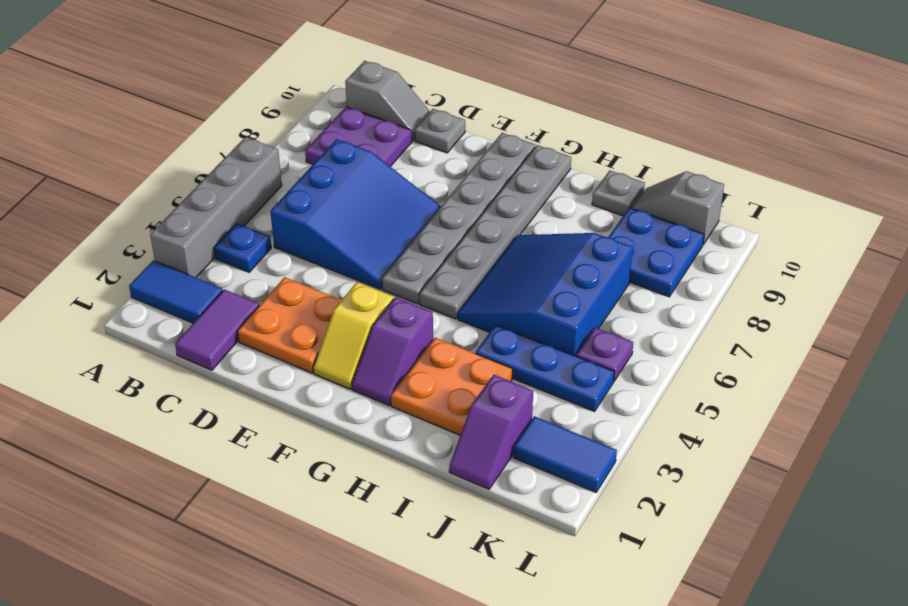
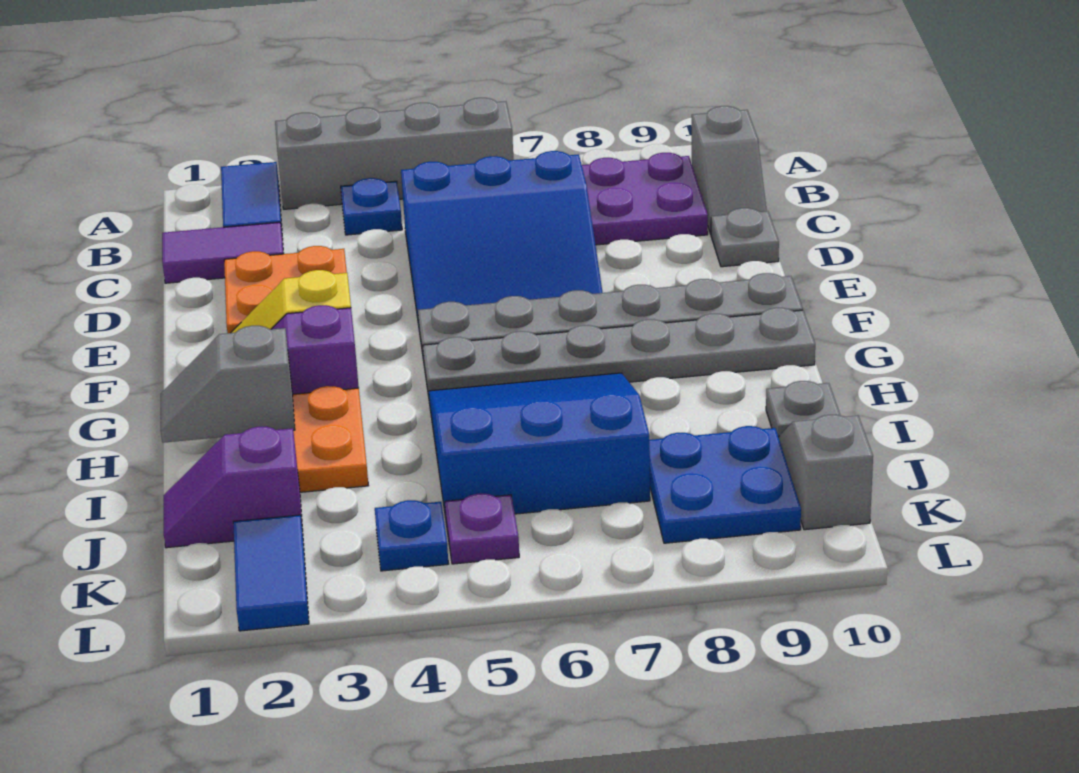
none -> grey 1x2 slope [161,326,295,443]
blue 1x3 plate [475,325,614,411] -> blue 1x1 plate [375,500,449,571]

